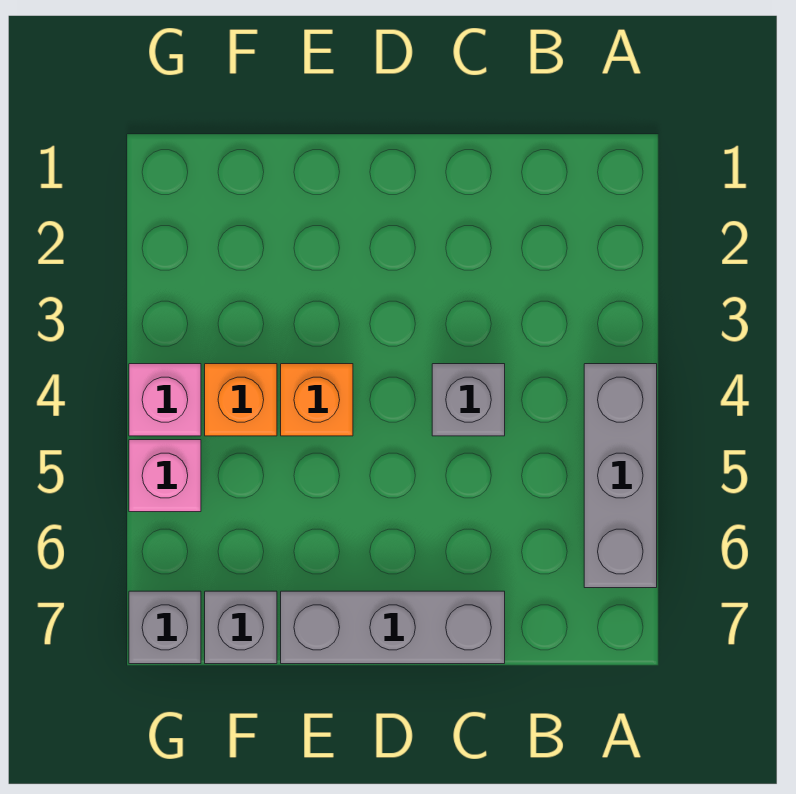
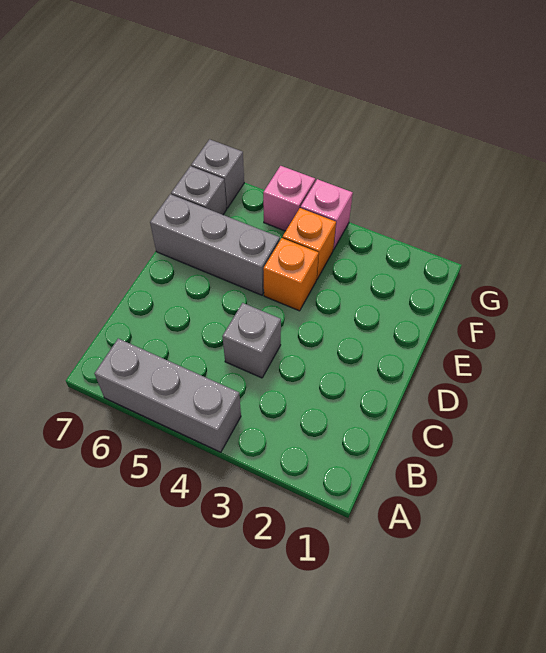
grey 1x3 brick [281,591,505,664] -> grey 1x3 brick turned to [150,194,280,295]

